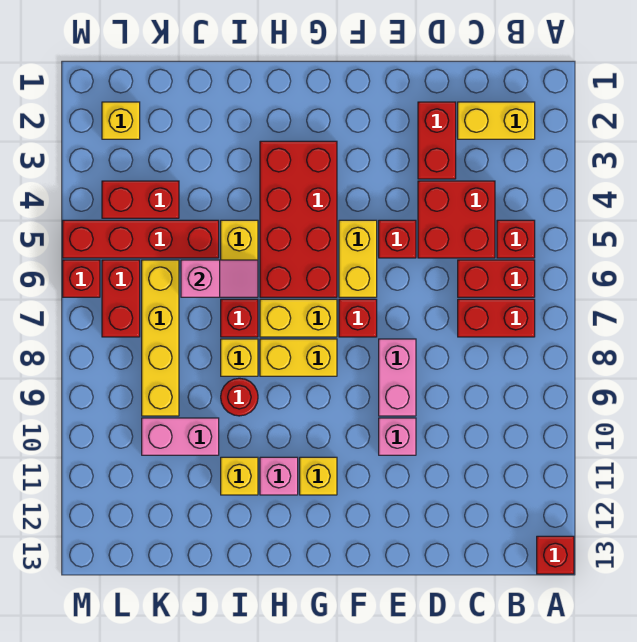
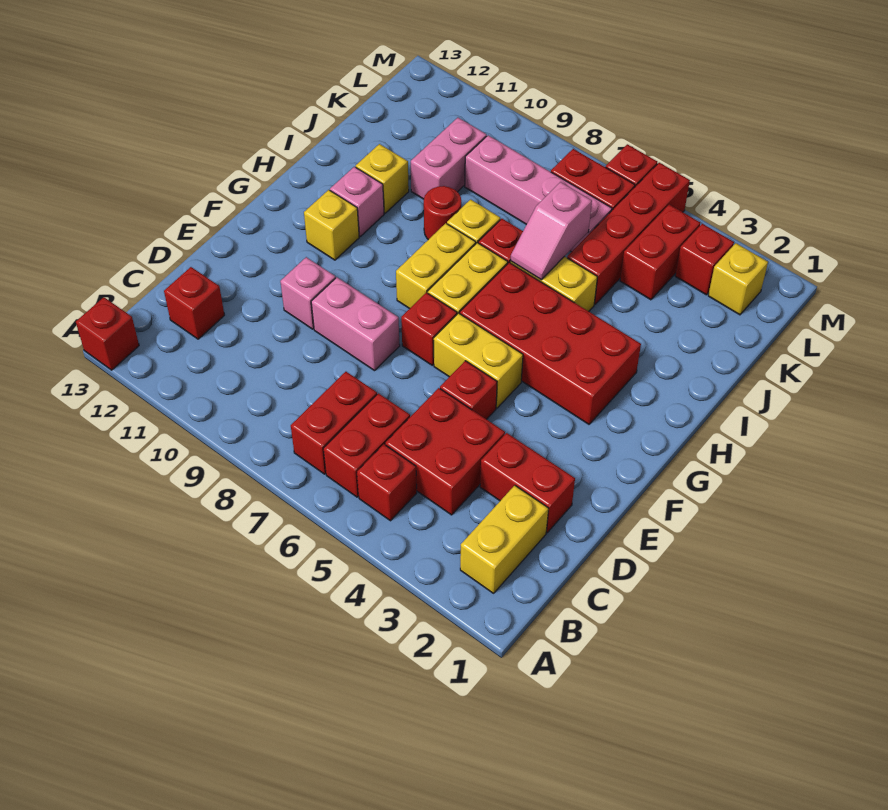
none -> red 1x1 brick [164,267,224,339]
yellow 1x4 brick [142,260,179,416] -> pink 1x4 brick [465,135,612,252]
none -> red 1x1 brick [675,224,734,295]

